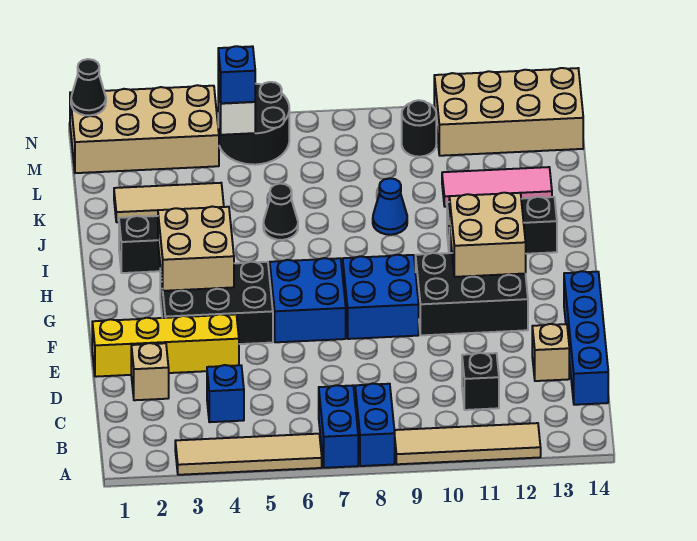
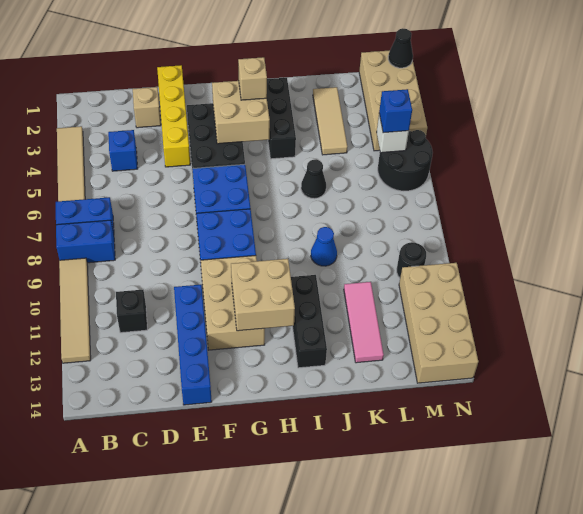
blue 1x4 brick [564,271,608,405] -> blue 1x4 brick turned to [174,285,212,405]
tan 1x1 brick [532,324,569,381] -> tan 1x1 brick moved to [238,57,267,100]
black 2x3 brick [416,253,528,335] -> tan 2x3 brick [201,255,265,350]

